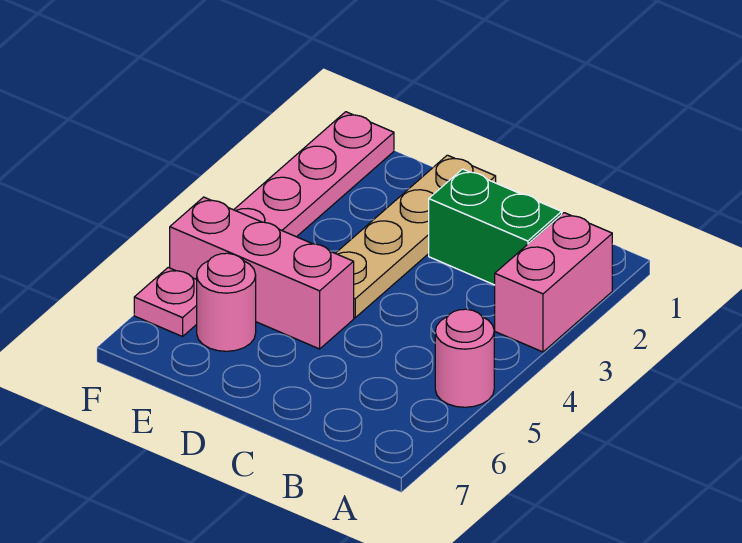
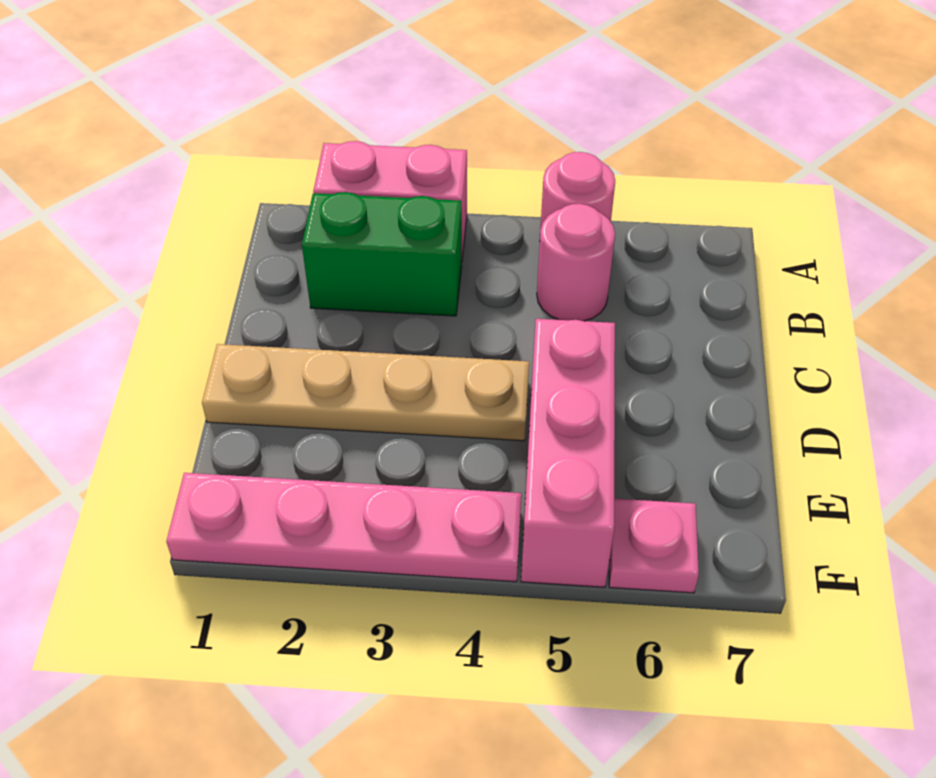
green 1x2 brick [429,169,562,285] -> green 1x2 brick turned to [302,192,462,316]
pink 1x1 round brick [197,253,256,351] -> pink 1x1 round brick moved to [537,204,615,321]

